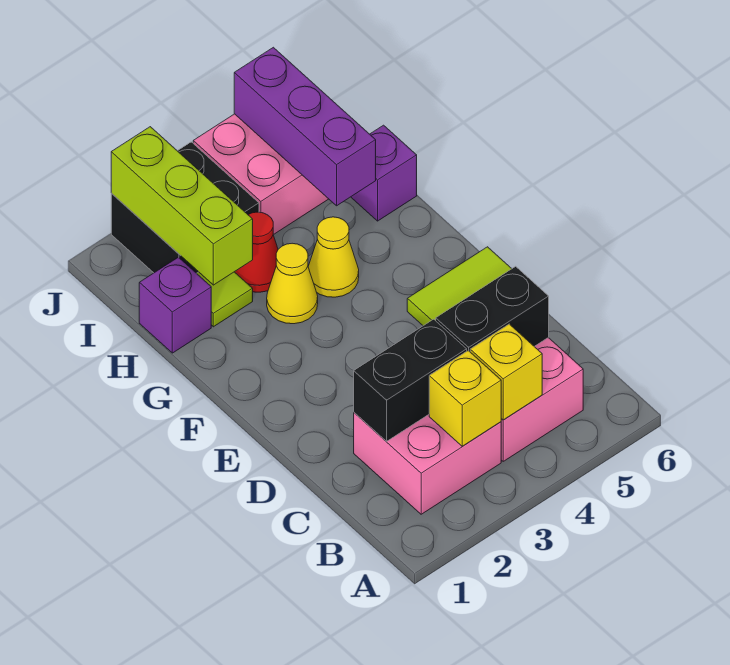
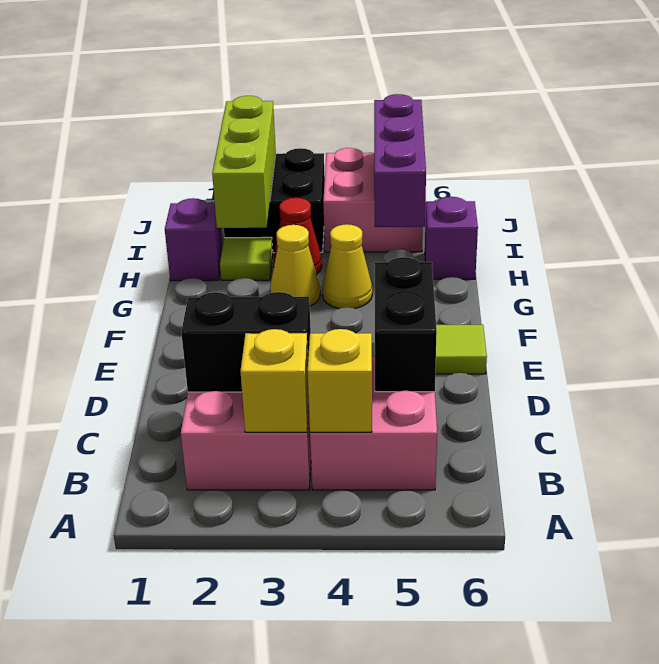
black 1x2 brick [436,266,549,351] -> black 1x2 brick turned to [375,257,437,392]

